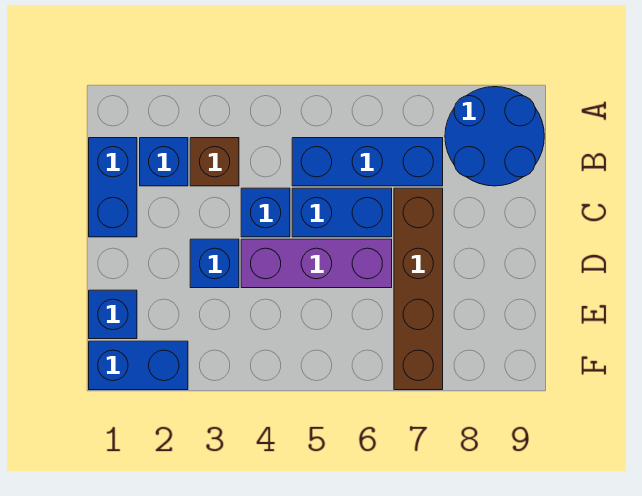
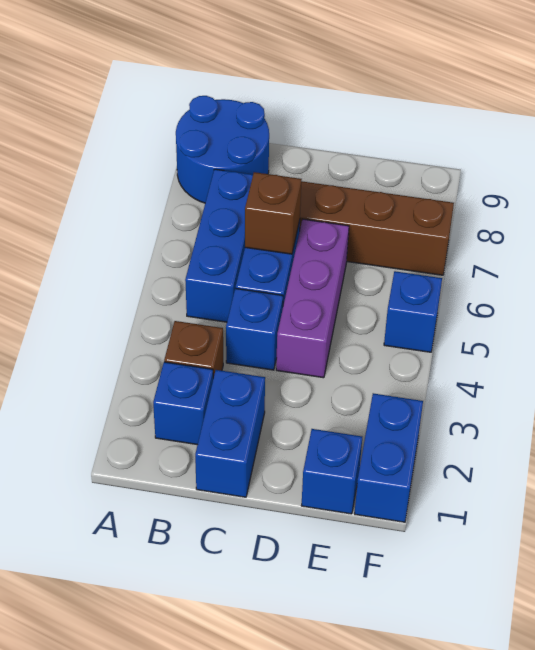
blue 1x2 brick [89,138,137,237] -> blue 1x2 brick turned to [195,370,265,497]
none -> brown 1x1 brick [245,172,302,254]
blue 1x1 brick [190,239,239,288] -> blue 1x1 brick moved to [384,271,442,352]

